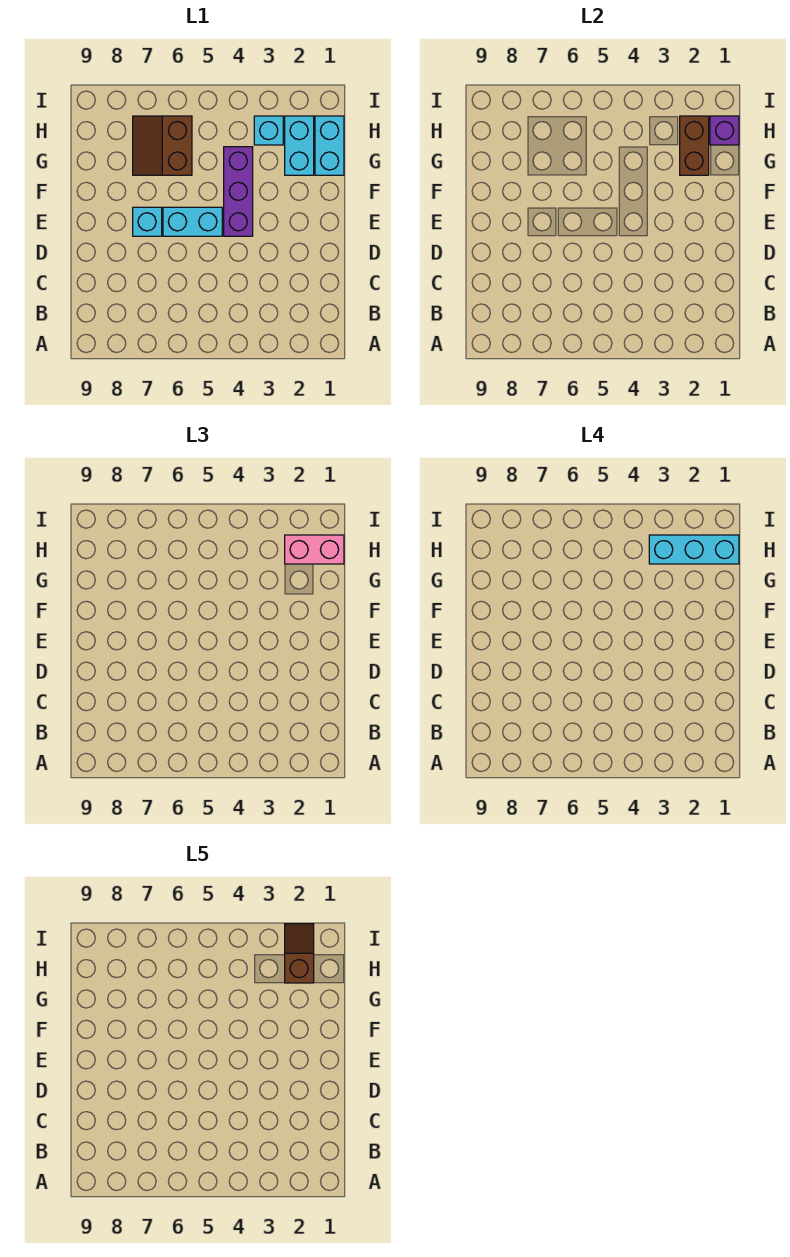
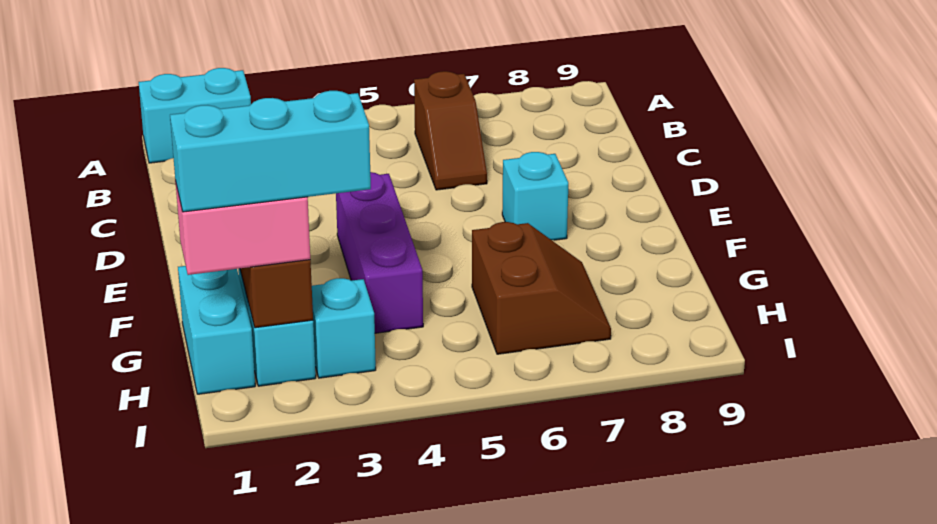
cyan 1x2 brick [163,207,222,236] -> cyan 1x2 brick moved to [139,68,251,163]
purple 1x1 brick [710,116,739,145] -> none
brown 1x2 slope [285,924,314,983] -> brown 1x2 slope moved to [414,71,487,190]

